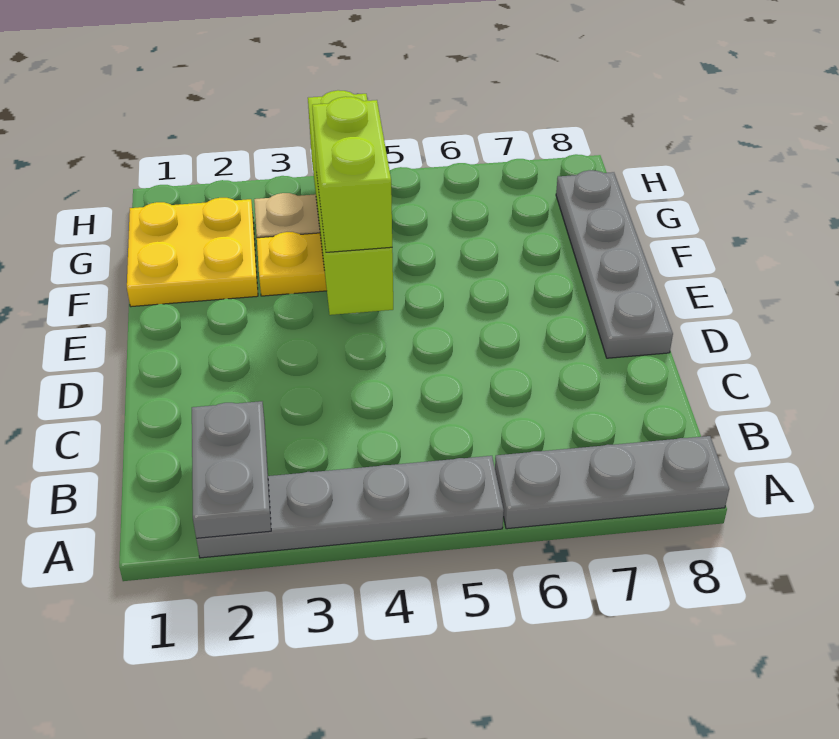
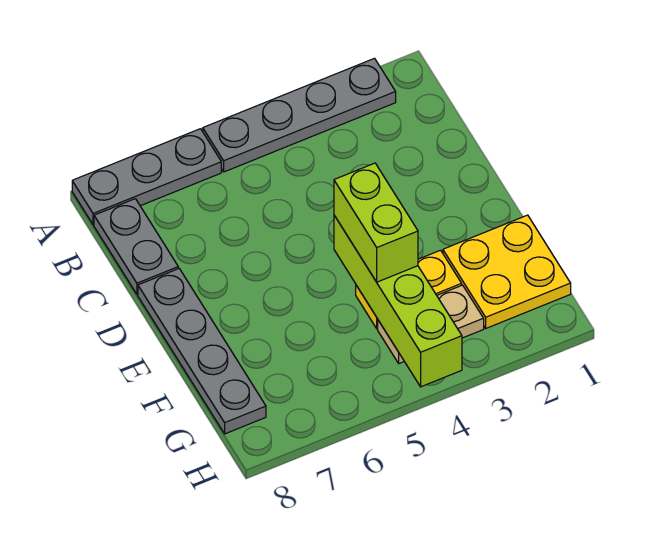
grey 1x2 plate [192,401,271,538] -> grey 1x2 plate moved to [94,199,178,294]

